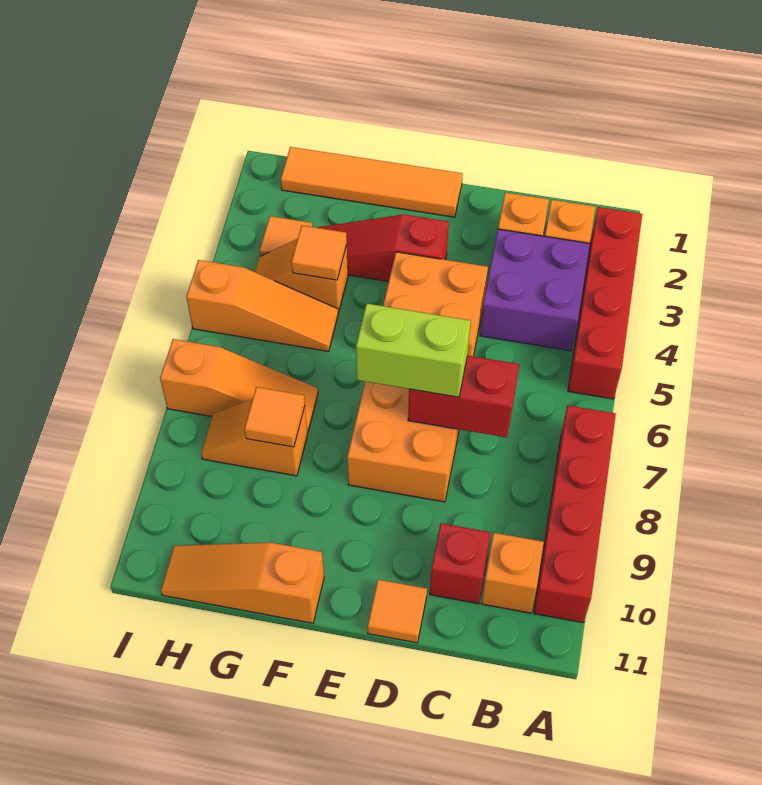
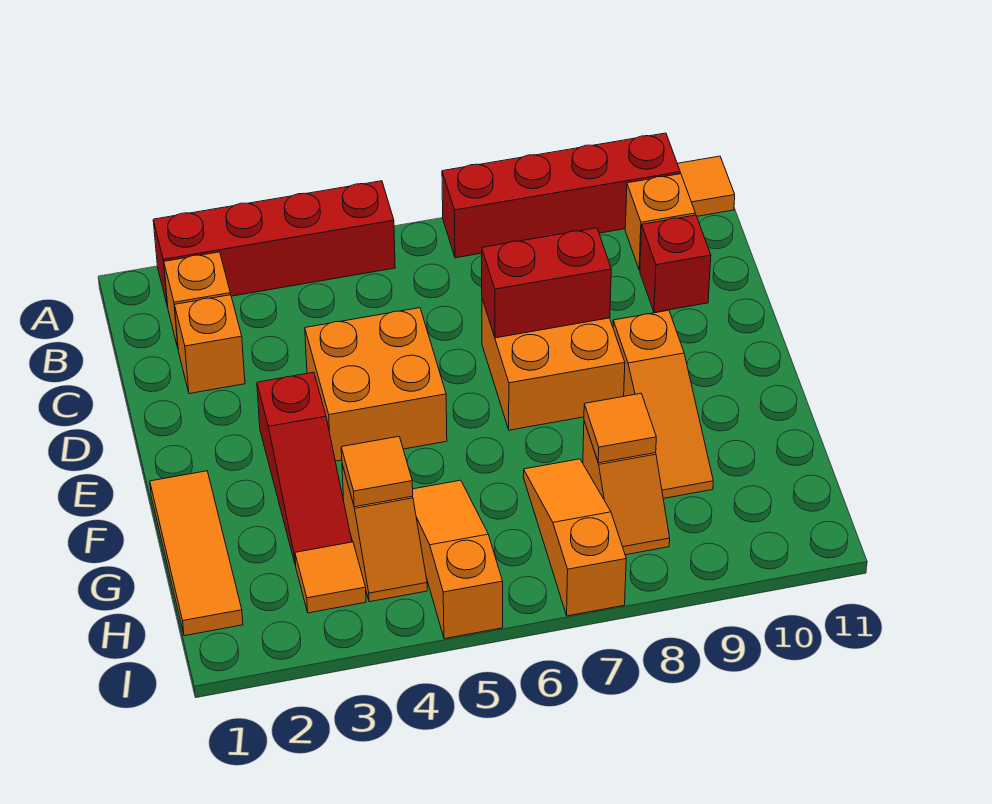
purple 2x2 brick [480,229,590,351] -> none
red 1x2 brick [408,355,519,437] -> red 1x2 brick turned to [482,228,611,338]
lime 1x2 brick [356,304,471,397] -> none
orange 1x1 tile [368,580,427,643] -> orange 1x1 tile moved to [677,156,735,216]
orange 1x4 tile [281,147,463,217] -> orange 1x3 tile [150,471,243,636]
orange 1x3 slope [161,542,324,623] -> orange 1x3 slope moved to [613,310,713,499]

